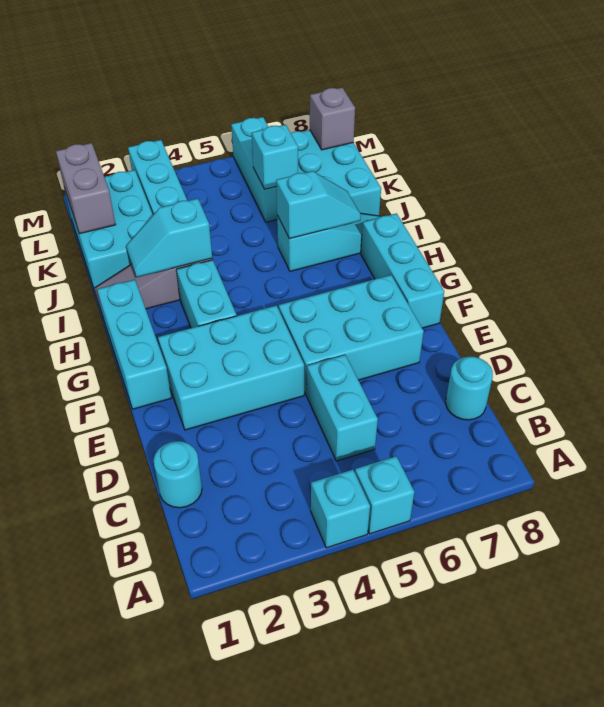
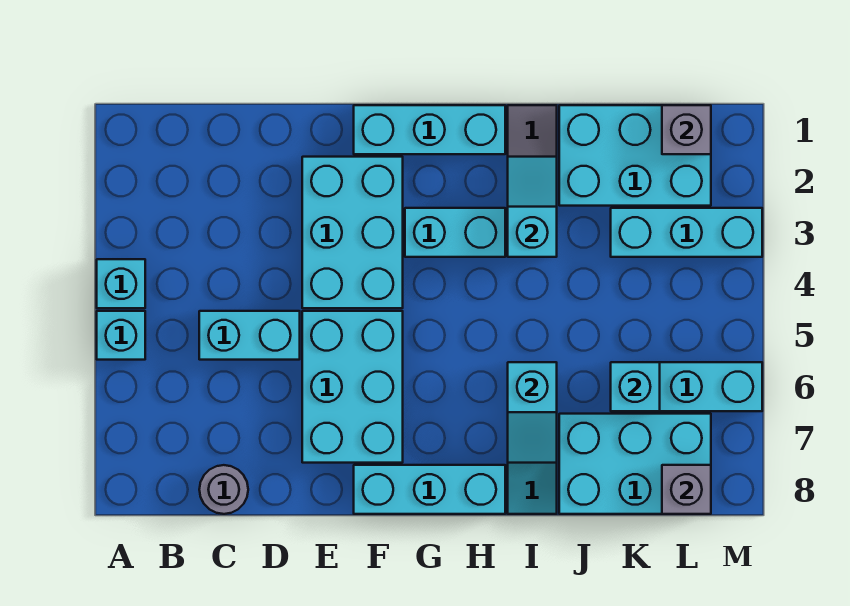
cyan 1x1 round brick [154,441,202,508] -> none
cyan 1x1 round brick [446,356,493,420] -> grey 1x1 round brick [199,465,248,514]
grey 1x2 brick [56,143,116,234] -> grey 1x1 brick [662,105,711,154]

